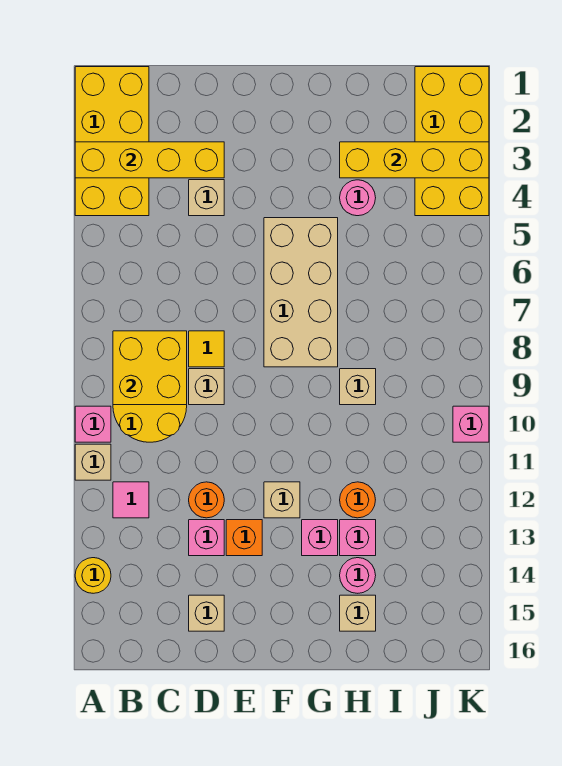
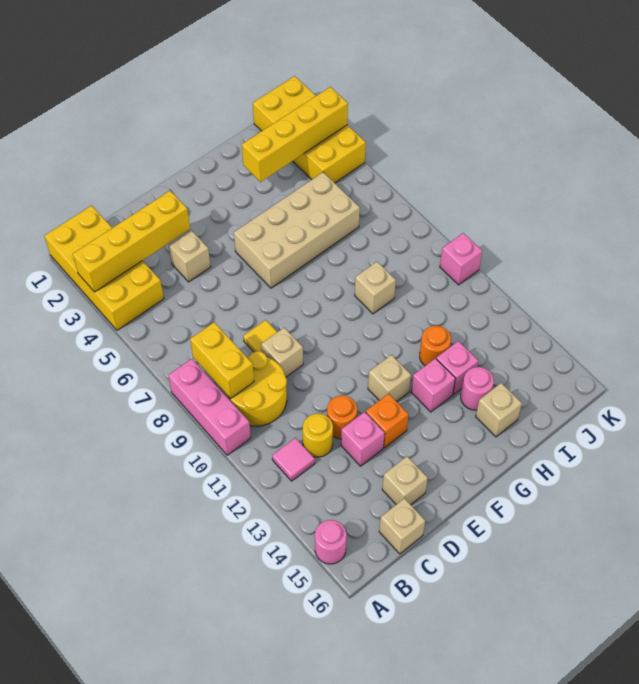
pink 1x1 brick [75,406,111,442] -> pink 1x3 brick [168,359,251,455]
tan 1x1 brick [75,444,111,480] -> tan 1x1 brick moved to [379,498,425,554]
yellow 1x1 round brick [75,558,111,593] -> yellow 1x1 round brick moved to [303,414,333,457]
yellow 2x2 brick [113,331,187,405] -> yellow 1x2 brick [190,322,254,399]
tan 2x4 brick [264,218,338,367] -> tan 2x4 brick turned to [234,172,360,288]
pink 1x1 round brick [340,180,376,216] -> pink 1x1 round brick moved to [315,520,347,564]

